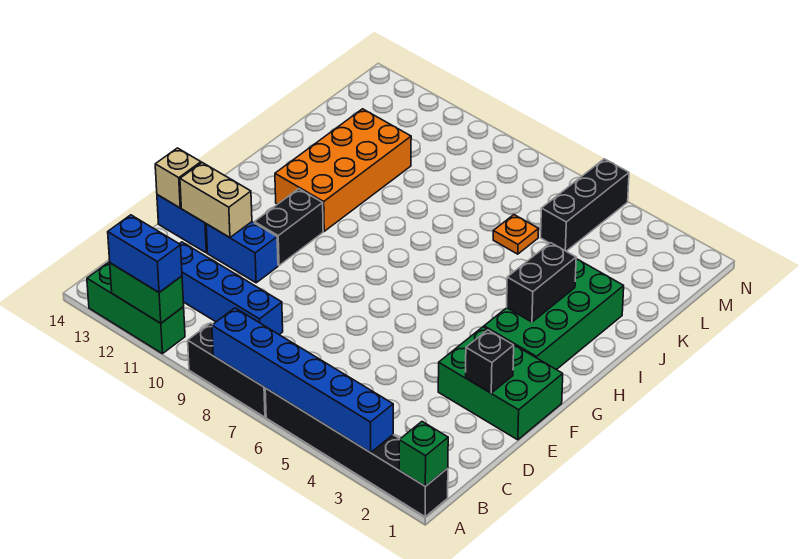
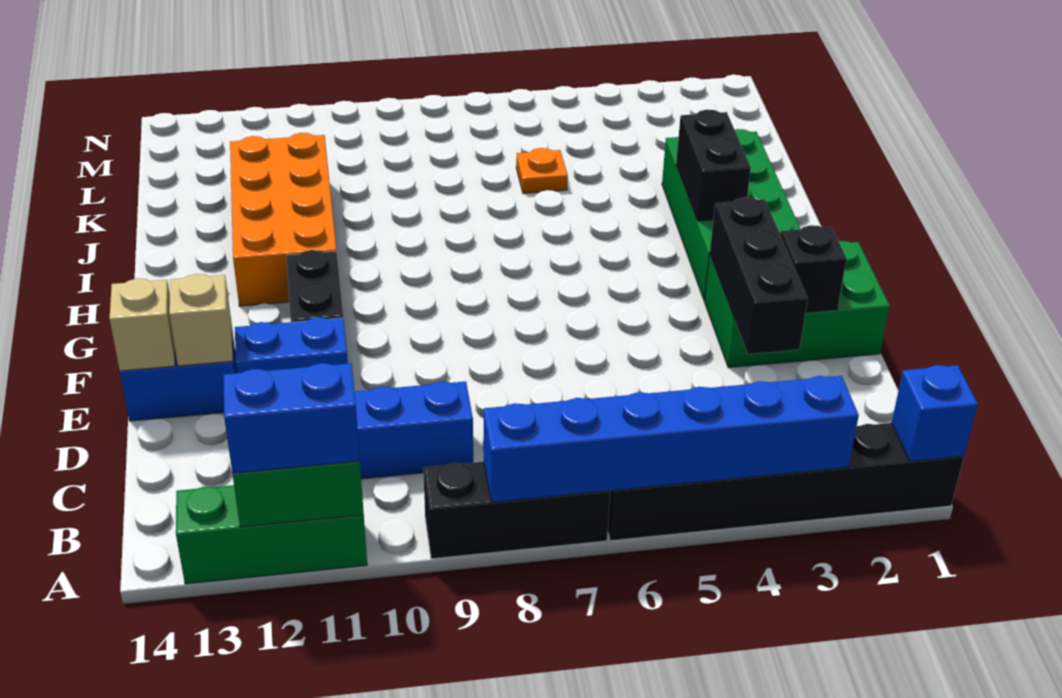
green 1x1 brick [399,422,448,486] -> blue 1x1 brick [892,365,978,461]
tan 1x2 brick [180,163,252,238] -> tan 1x1 brick [169,274,233,366]
black 1x3 brick [541,159,629,251] -> black 1x3 brick moved to [710,197,808,354]

